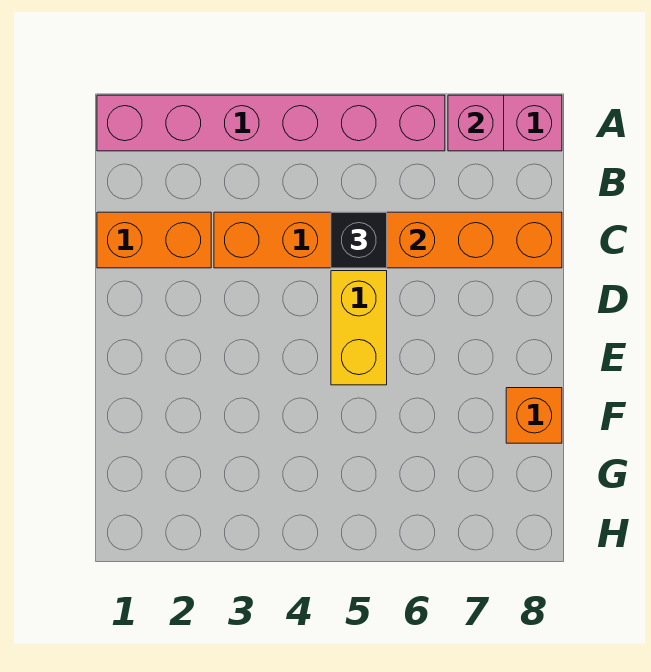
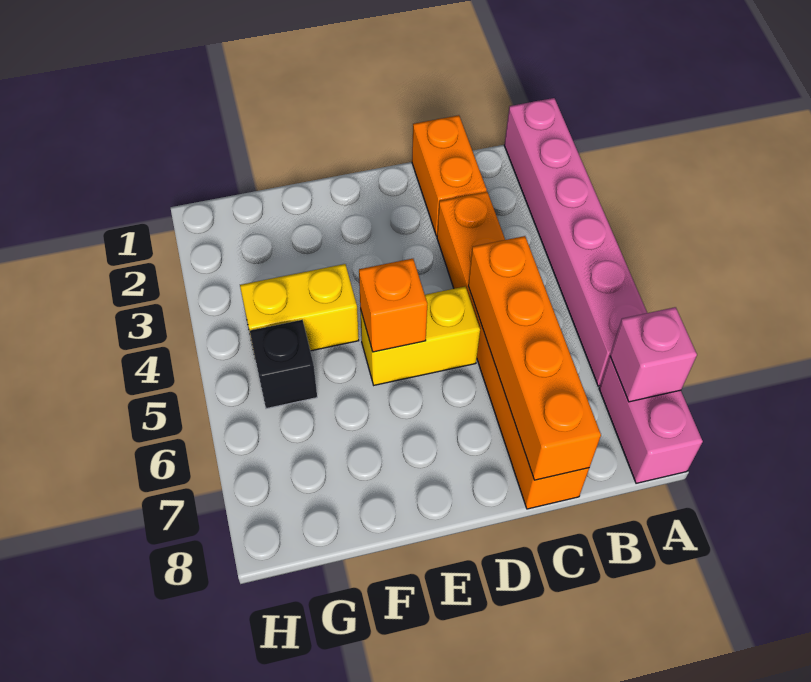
black 1x1 brick [331,212,387,268] -> black 1x1 brick moved to [250,320,317,409]
none -> yellow 1x2 brick [240,264,359,351]
orange 1x1 brick [506,388,562,443] -> orange 1x1 brick moved to [359,259,427,352]

